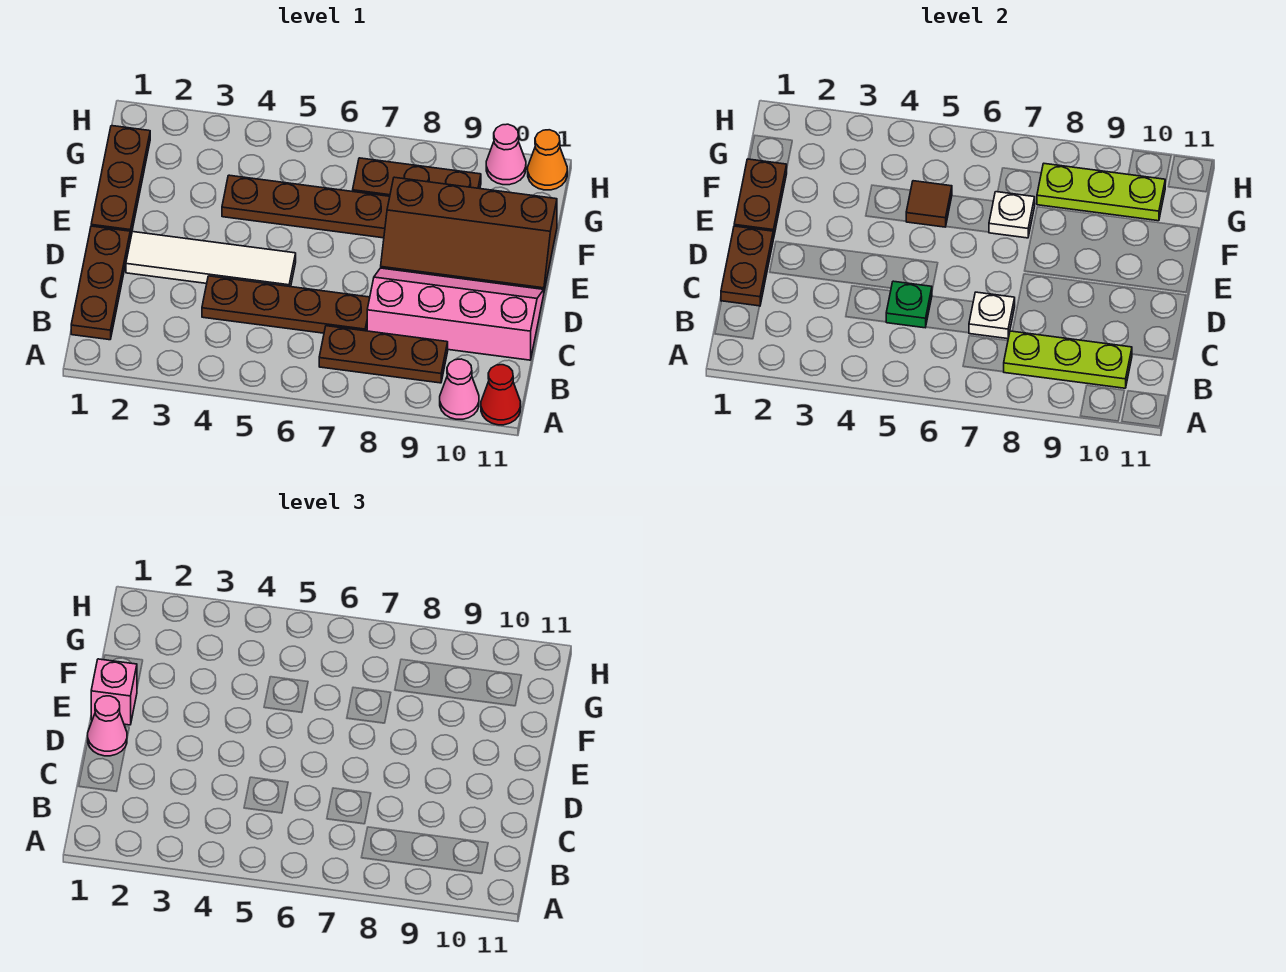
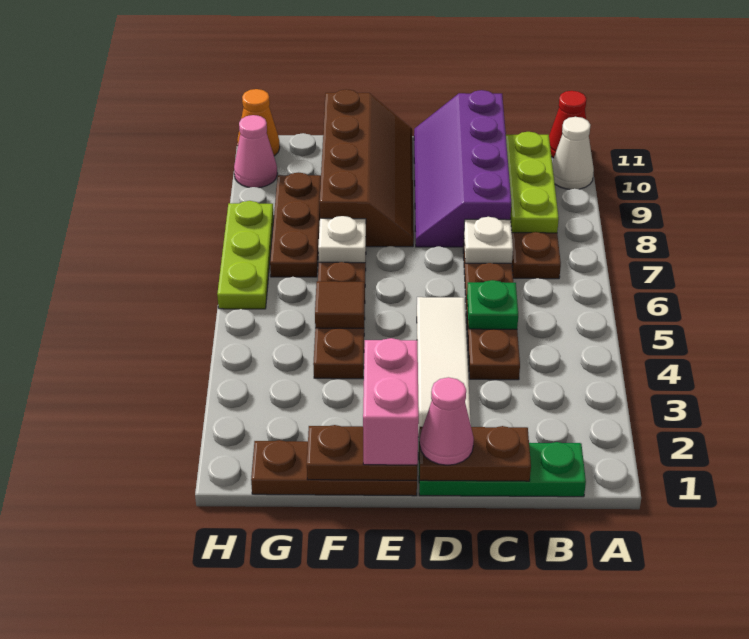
pink 1x1 cone [440,359,479,419] -> white 1x1 cone [552,117,594,189]
brown 1x3 plate [71,226,130,340] -> green 1x3 plate [419,442,586,497]
pink 2x4 slope [367,268,544,360] -> purple 2x4 slope [414,90,511,247]
pink 1x1 brick [91,659,137,725] -> pink 1x2 brick [363,338,419,465]
lime 1x3 plate [1037,164,1165,221] -> lime 1x3 plate moved to [217,201,274,309]

